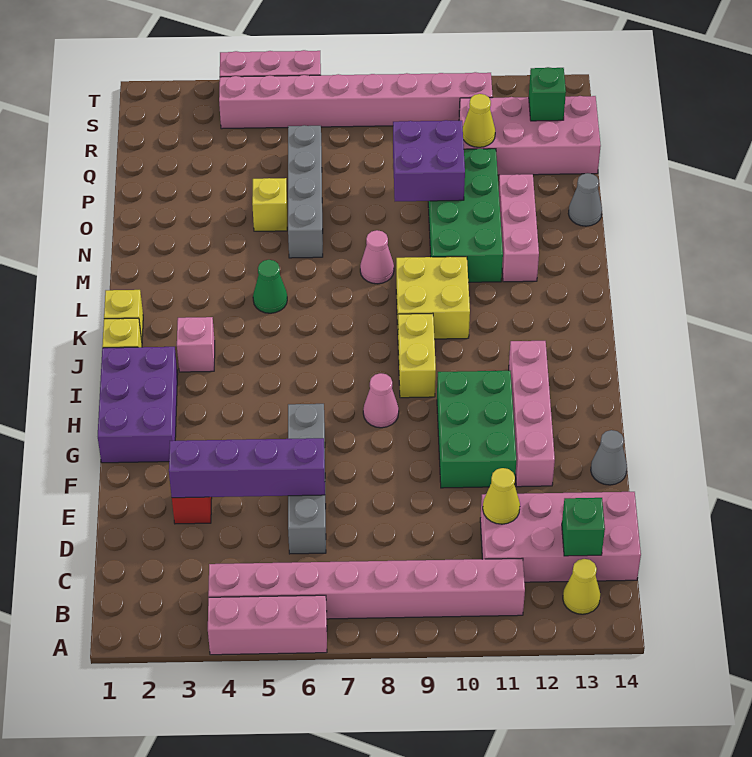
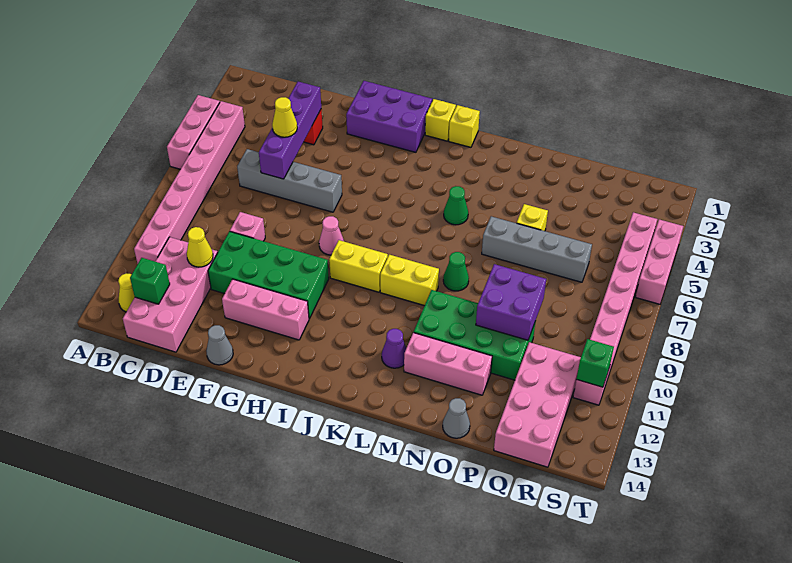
green 2x3 brick [437,371,516,488] -> green 2x4 brick [208,231,329,319]
pink 1x4 brick [509,341,555,487] -> pink 1x3 brick [222,279,309,340]
pink 1x1 brick [177,317,215,372] -> pink 1x1 brick moved to [230,212,265,241]
yellow 2x2 brick [396,257,470,339] -> yellow 1x2 brick [380,255,439,306]
none -> purple 1x1 cone [382,329,406,368]
pink 1x1 cone [360,230,394,284] -> green 1x1 cone [443,252,469,291]
yellow 1x1 cone [463,94,495,147] -> yellow 1x1 cone moved to [272,97,297,137]
green 1x1 brick [529,67,566,121] -> green 1x1 brick moved to [576,339,614,387]

